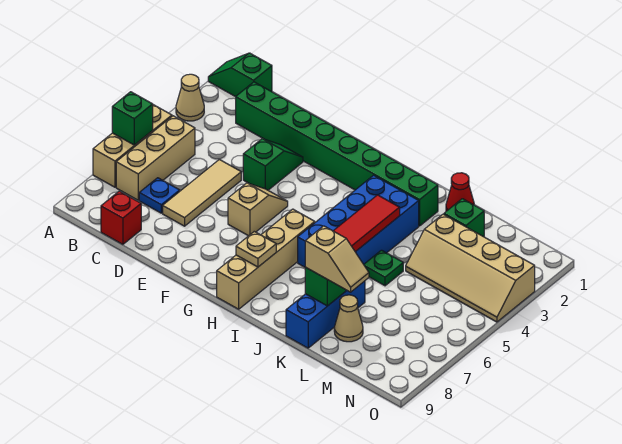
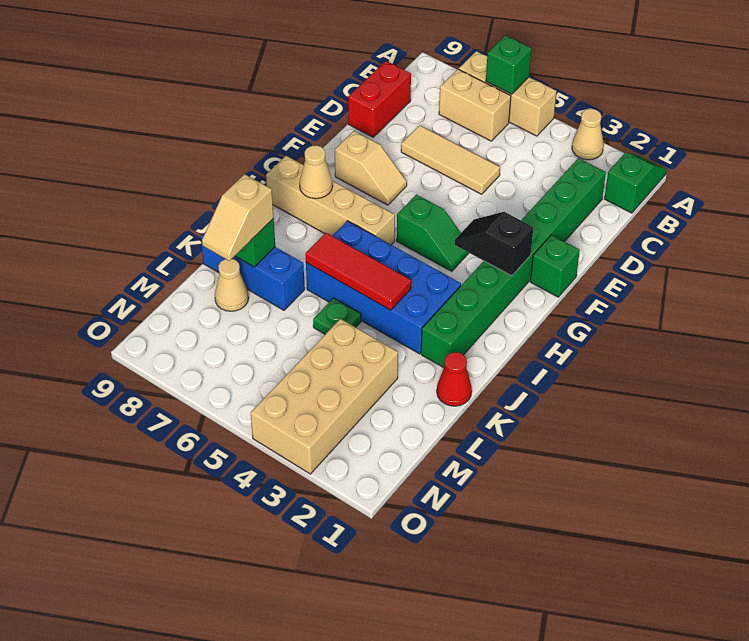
tan 1x3 brick [116,116,195,200] -> tan 1x2 brick [439,69,511,141]
blue 1x1 plate [139,178,180,213] -> none
red 1x1 brick [101,191,141,244] -> red 1x2 brick [348,61,411,137]
green 1x2 slope [243,139,303,190] -> green 1x2 slope moved to [397,195,469,271]
tan 1x2 slope [228,183,288,236] -> tan 1x2 slope moved to [335,131,407,205]
none -> black 1x2 slope [455,212,533,276]
tan 1x1 plate [236,232,276,267] -> tan 1x1 cone [300,145,332,199]
green 1x1 brick [444,199,484,237] -> green 1x1 brick moved to [530,235,580,297]
tan 2x4 slope [406,214,535,322] -> tan 2x4 brick [251,319,398,474]

